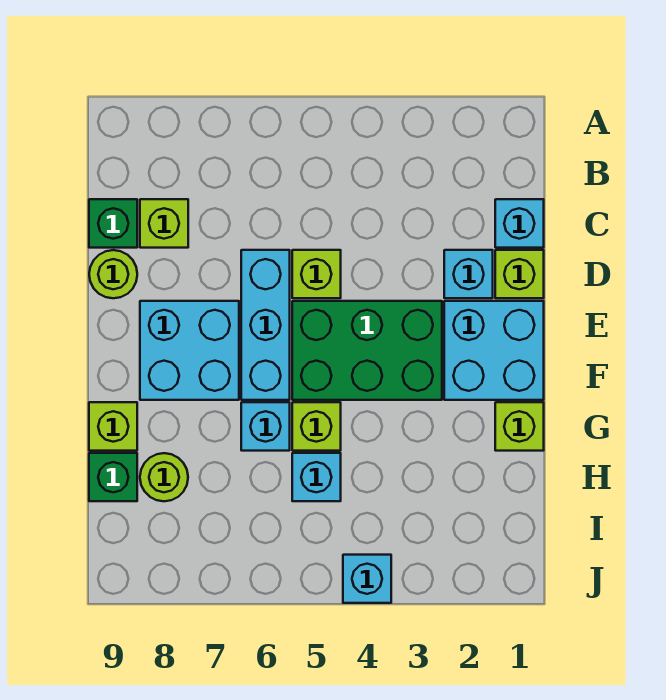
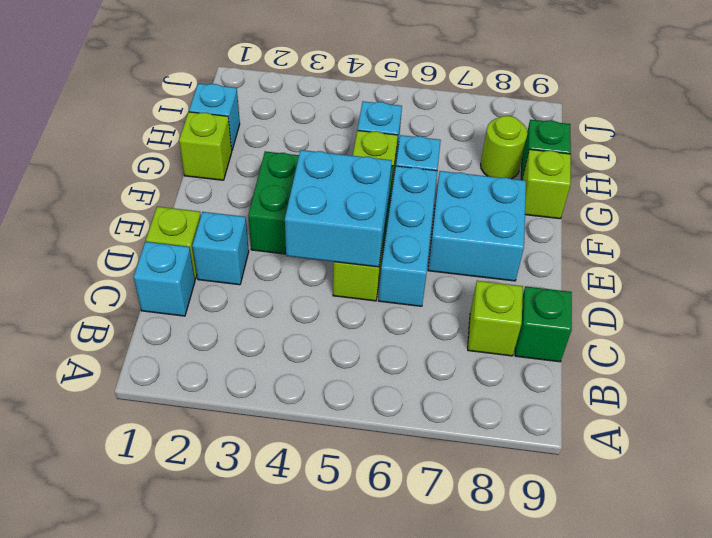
lime 1x1 round brick [89,250,137,298] -> none
cyan 2x2 brick [444,301,544,400] -> cyan 2x2 brick moved to [285,150,392,267]
cyan 1x1 brick [343,555,391,603] -> cyan 1x1 brick moved to [189,84,240,150]

